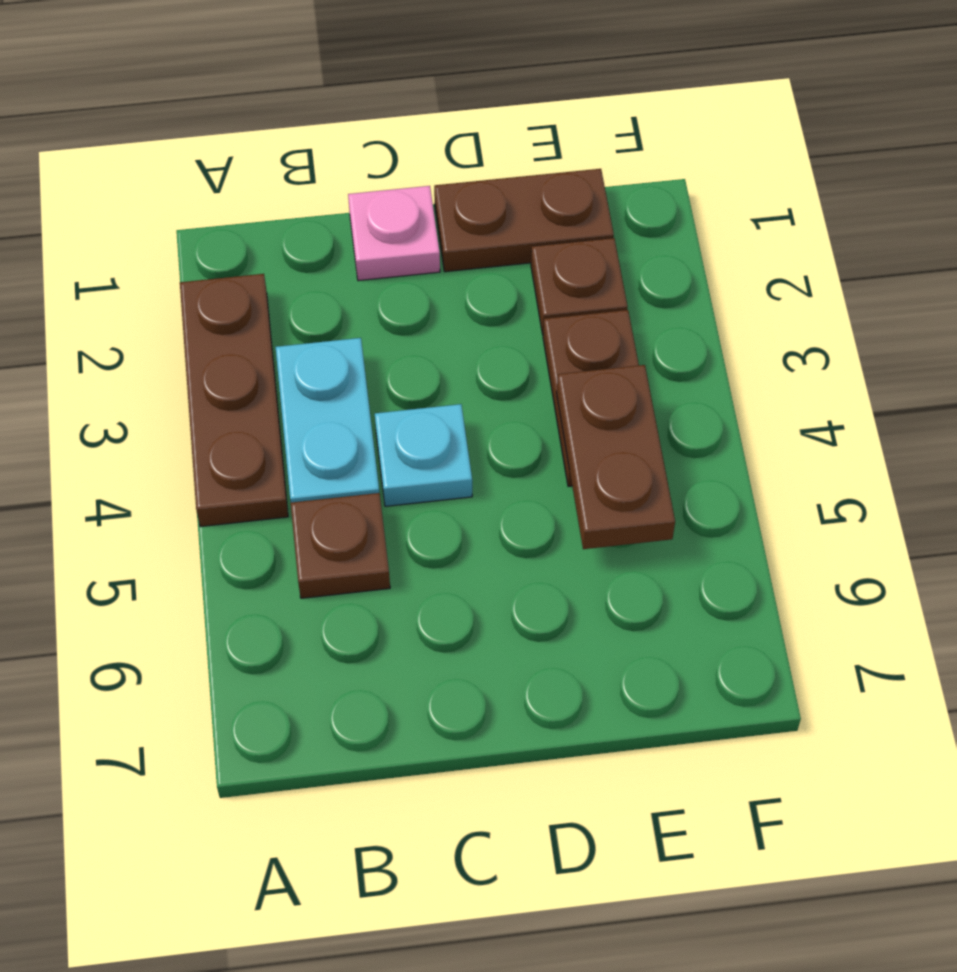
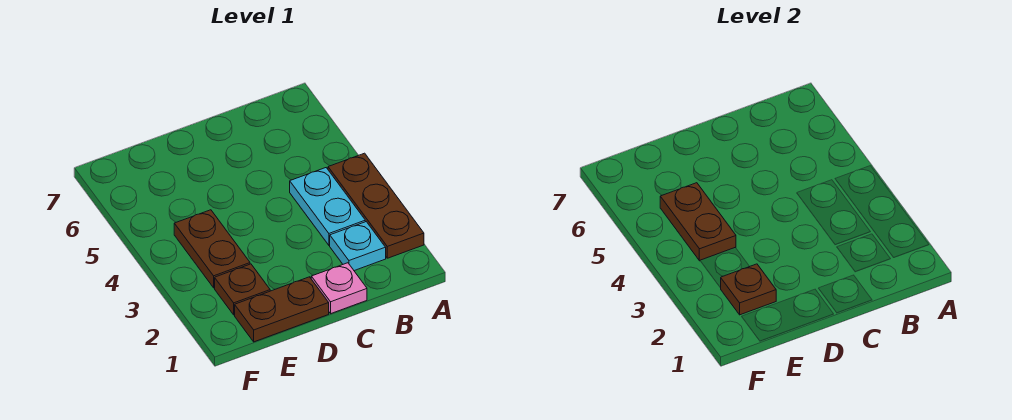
brown 1x1 plate [291,493,390,598] -> brown 1x1 plate moved to [721,264,776,315]
cyan 1x1 plate [375,404,472,506] -> cyan 1x1 plate moved to [330,222,386,271]

